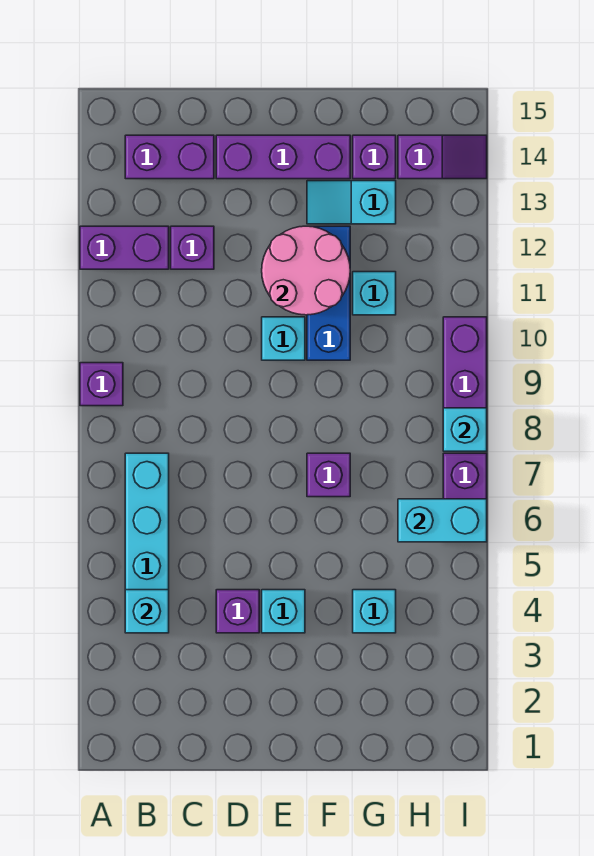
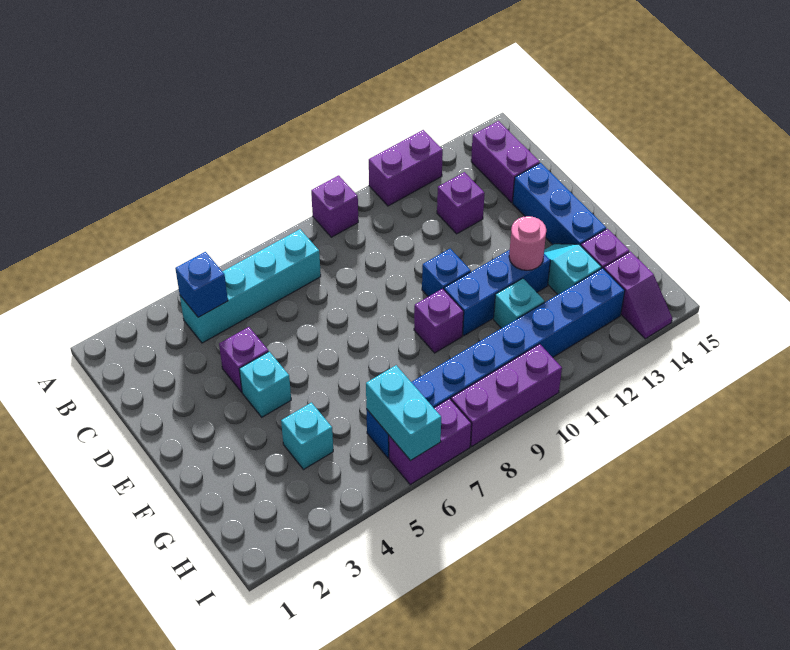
purple 1x2 brick [80,226,169,269] -> purple 1x2 brick turned to [369,130,443,206]
cyan 1x1 brick [125,590,169,633] -> blue 1x1 brick [175,252,228,317]
purple 1x3 brick [216,135,350,179] -> blue 1x3 brick [513,163,606,246]
cyan 1x1 brick [262,317,305,360] -> blue 1x1 brick [422,249,471,297]
pink 2x2 round brick [262,226,350,315] -> pink 1x1 round brick [509,216,546,270]
purple 1x1 brick [307,453,350,497] -> purple 1x1 brick moved to [414,289,464,353]
none -> blue 1x8 brick [366,268,625,458]
cyan 1x1 brick [443,408,487,451] -> none

